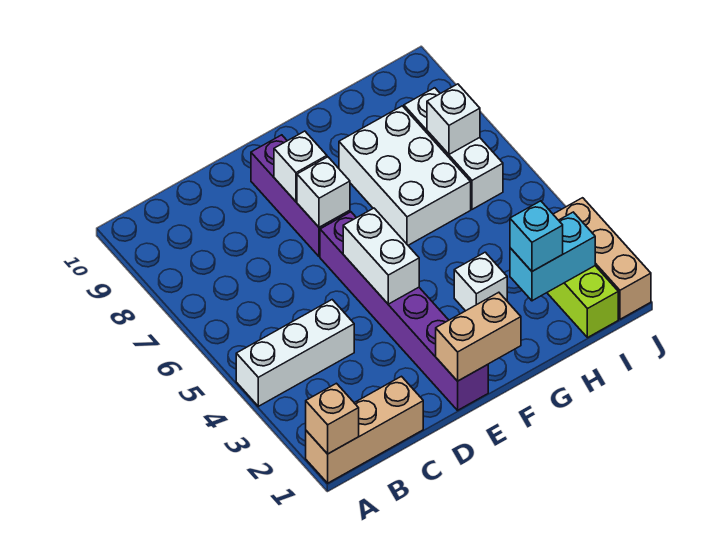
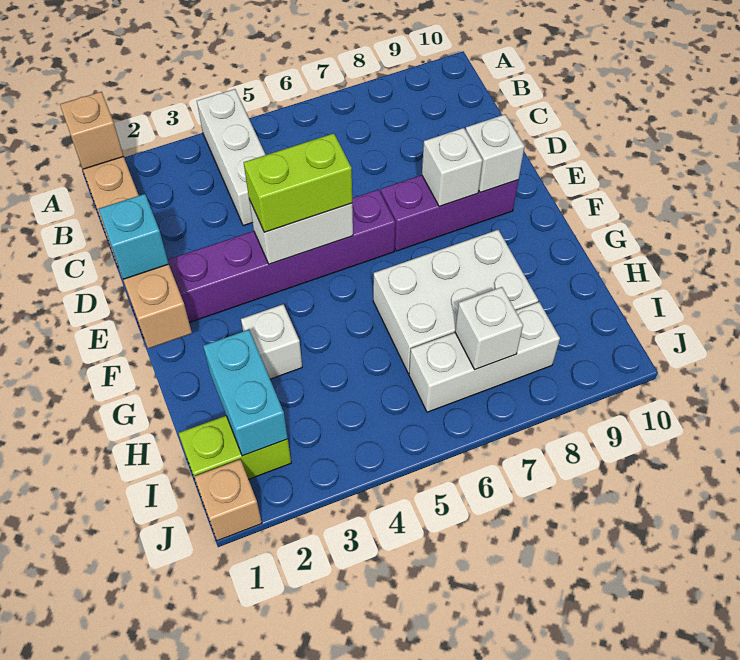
none -> lime 1x2 brick [244,133,352,232]
white 1x1 brick [297,157,350,227] -> white 1x1 brick moved to [466,114,525,193]
cyan 1x1 brick [510,201,563,271] -> cyan 1x1 brick moved to [99,194,169,279]
tan 1x3 brick [553,198,651,319] -> tan 1x1 brick [194,459,262,541]

